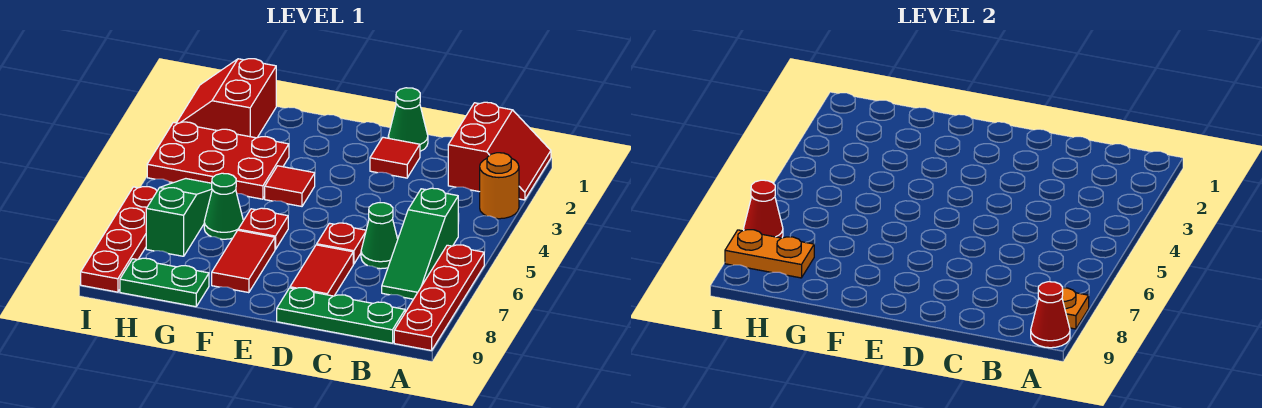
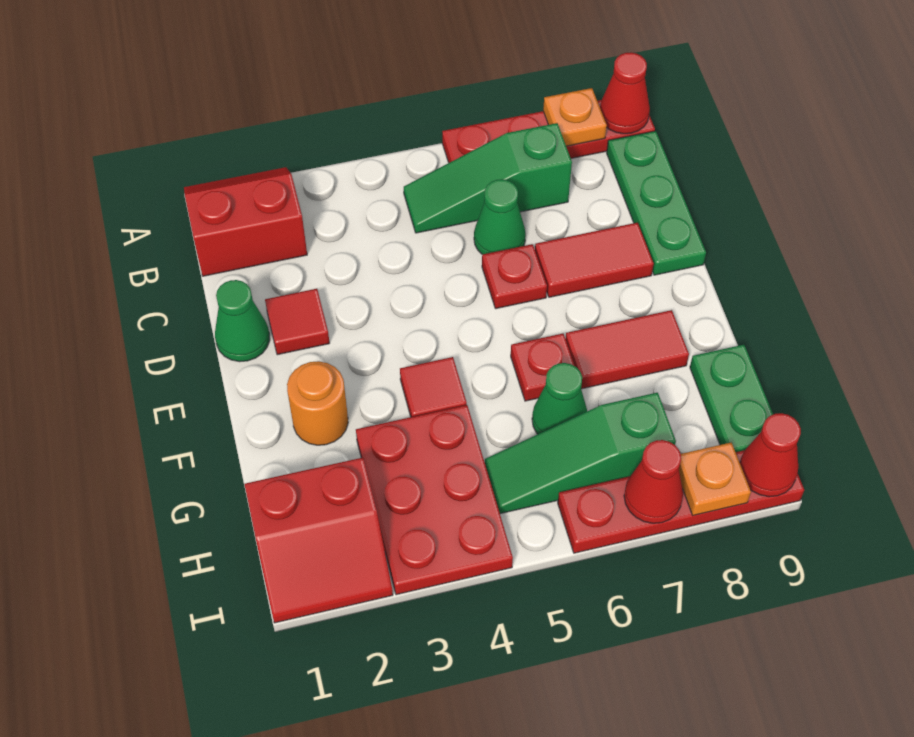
orange 1x1 round brick [480,153,519,219] -> orange 1x1 round brick moved to [287,361,348,445]
green 1x3 slope [382,188,458,299] -> green 1x3 slope turned to [404,123,572,233]
orange 1x2 plate [725,230,814,278] -> orange 1x1 plate [679,443,751,515]
none -> red 1x1 cone [740,413,801,497]

